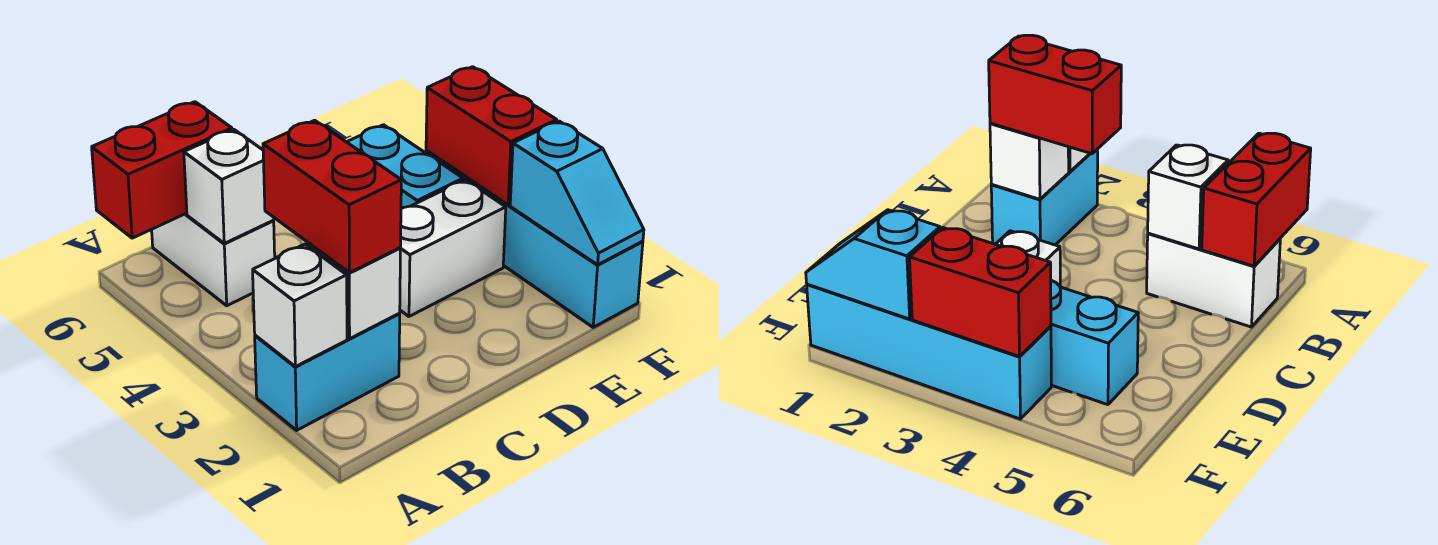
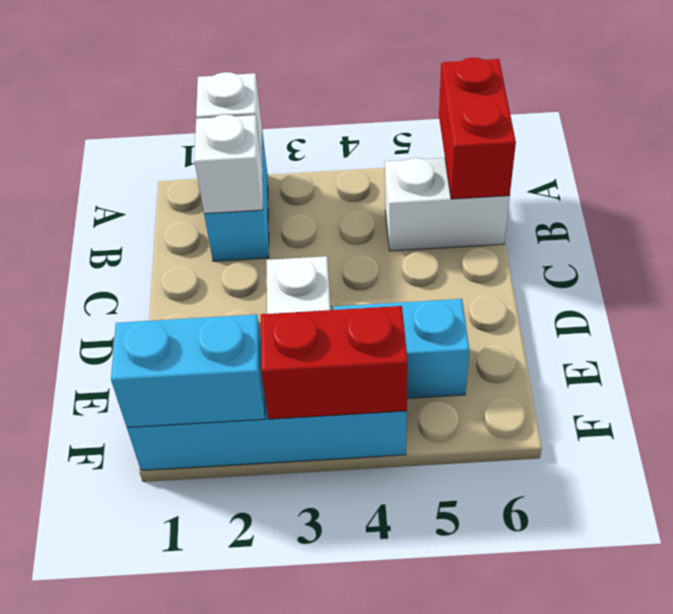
red 1x2 brick [263,120,401,273] -> none
white 1x1 brick [184,129,274,243] -> none
cyan 1x2 slope [510,121,644,265] -> cyan 1x2 brick [111,314,265,427]

